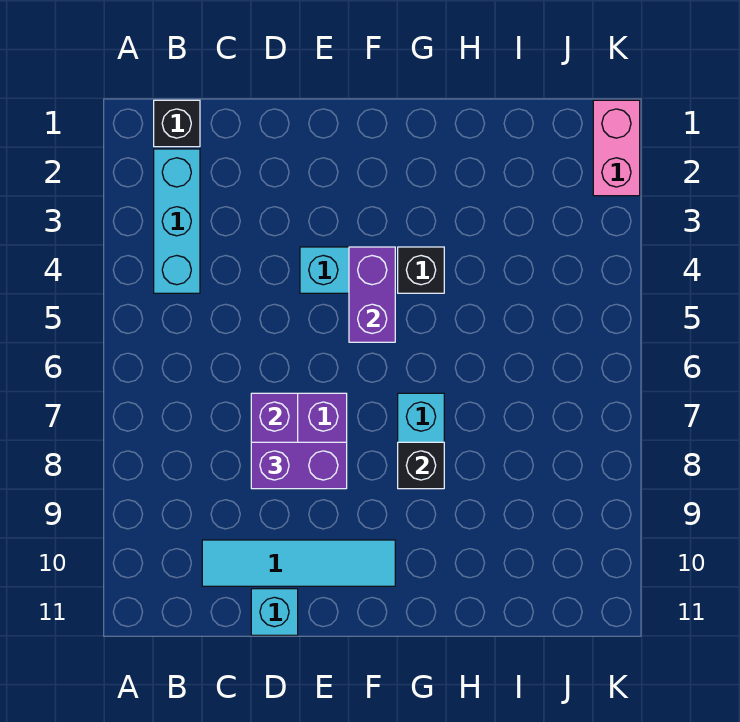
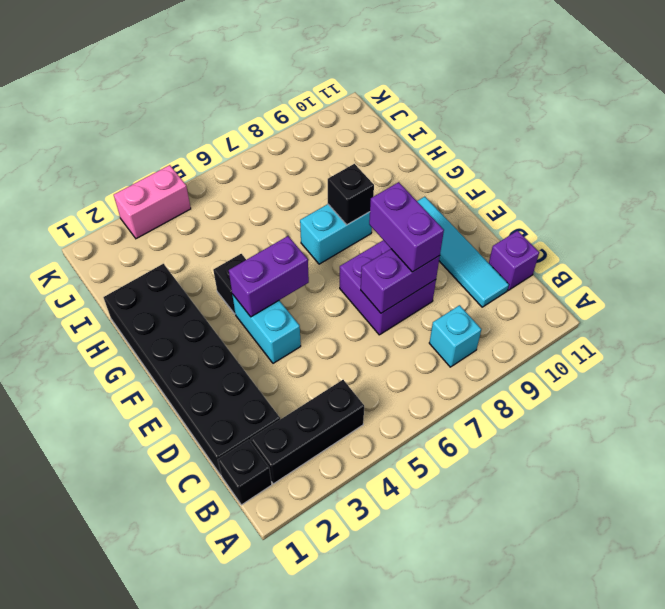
cyan 1x3 brick [154,149,200,293] -> black 1x3 brick [251,380,364,484]
none -> black 2x6 brick [103,264,280,475]
none -> purple 1x1 brick [489,231,539,290]
cyan 1x1 brick [251,589,298,635] -> cyan 1x1 brick moved to [429,305,481,367]
pink 1x2 brick [593,100,640,196] -> pink 1x2 brick moved to [114,165,191,239]

